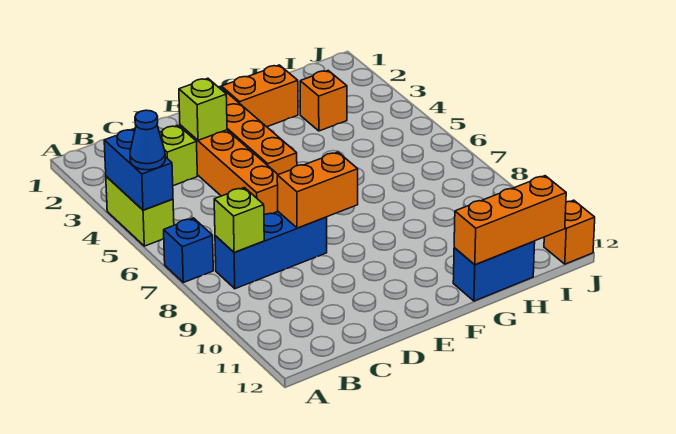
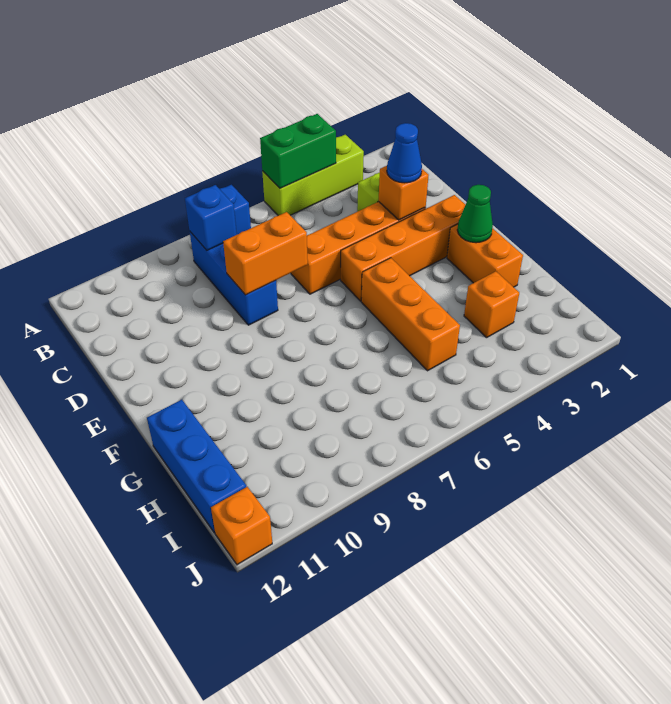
lime 1x2 brick [106,176,174,246] -> lime 1x3 brick [262,135,364,216]
blue 1x2 brick [104,129,173,210] -> green 1x2 brick [260,114,336,188]
blue 1x1 cone [130,110,165,170] -> blue 1x1 cone moved to [387,123,422,183]
lime 1x1 brick [214,188,264,252] -> blue 1x1 brick [185,185,237,250]
lime 1x1 brick [179,78,227,140] -> orange 1x1 brick [379,166,429,220]
orange 1x2 brick [277,152,358,228] -> orange 1x2 brick turned to [223,212,308,295]
none -> green 1x1 cone [457,185,493,243]
blue 1x2 brick [453,241,535,301] -> blue 1x3 brick [147,400,246,533]
orange 1x3 brick [454,176,566,265] -> orange 1x3 brick moved to [361,258,460,371]

